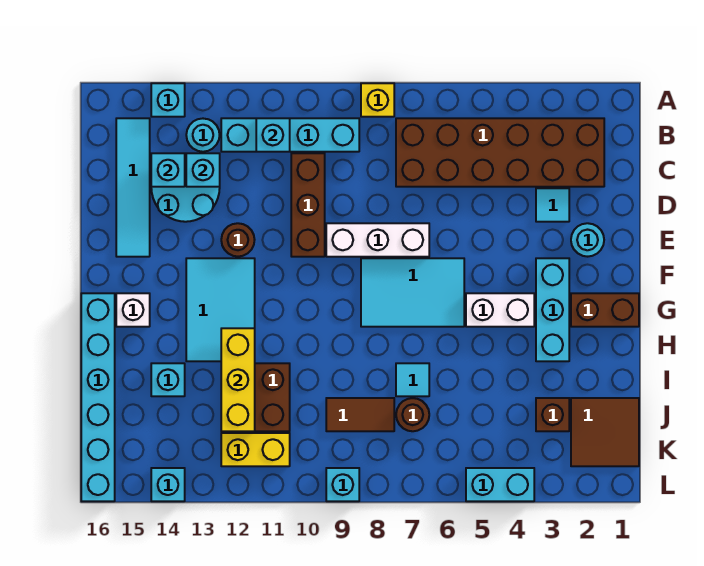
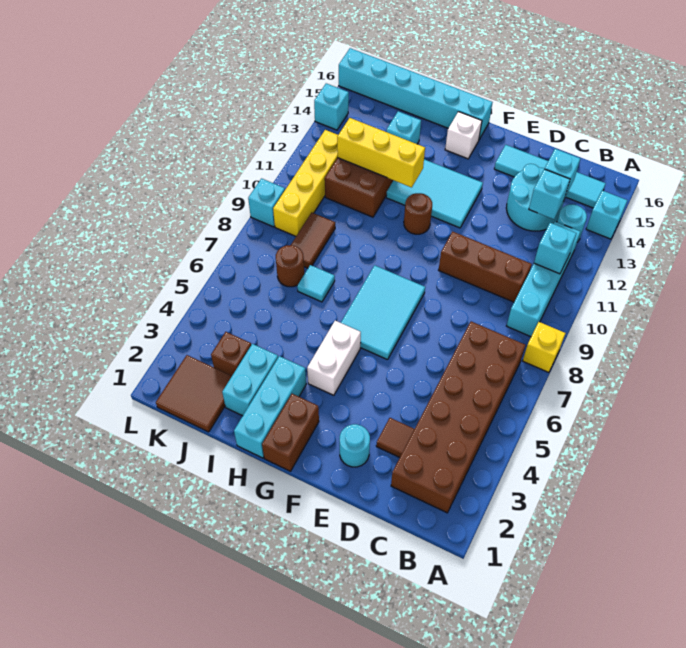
cyan 1x1 tile [536,188,569,222] -> brown 1x1 tile [376,418,414,457]
white 1x3 brick [326,223,429,257] -> none
brown 1x1 round brick [221,223,255,257] -> brown 1x1 round brick moved to [404,193,432,234]
cyan 1x3 brick [536,258,569,361] -> cyan 1x3 brick turned to [234,356,306,458]
yellow 1x2 brick [221,433,290,466] -> yellow 1x4 brick [273,130,338,236]
cyan 1x2 brick [466,468,534,501] -> cyan 1x2 brick moved to [222,344,278,416]

